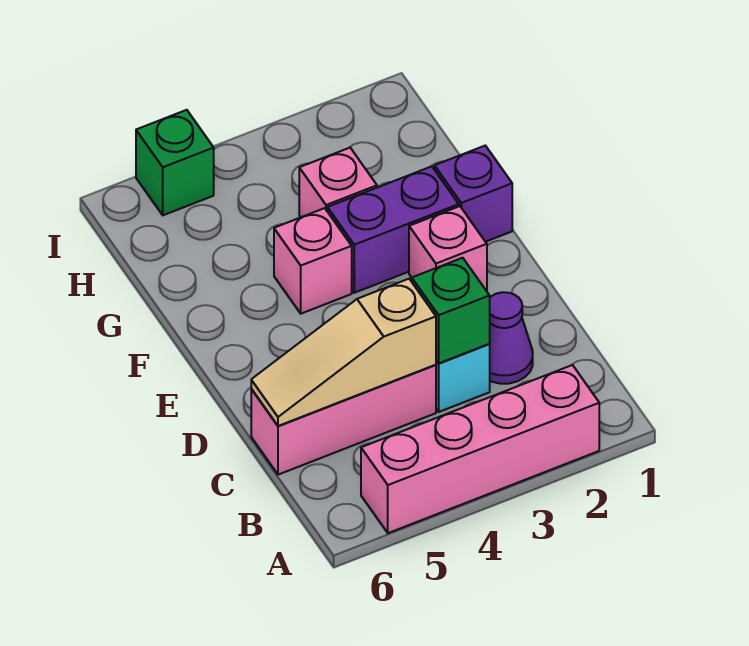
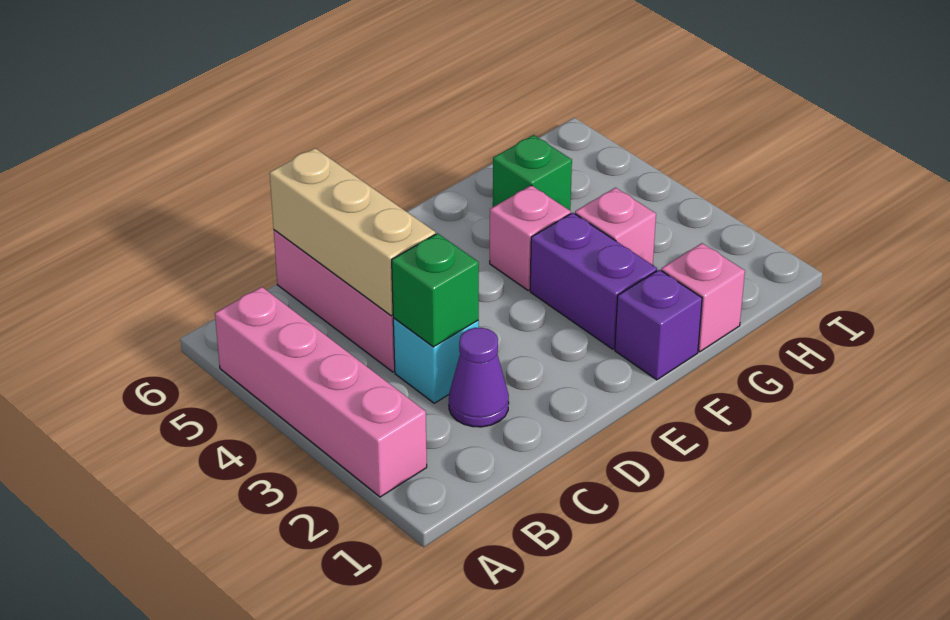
tan 1x3 slope [251,279,436,426] -> tan 1x3 brick [270,148,435,316]
pink 1x1 brick [409,206,487,291] -> pink 1x1 brick moved to [661,243,745,352]
green 1x1 brick [136,110,214,215] -> green 1x1 brick moved to [493,135,572,210]

